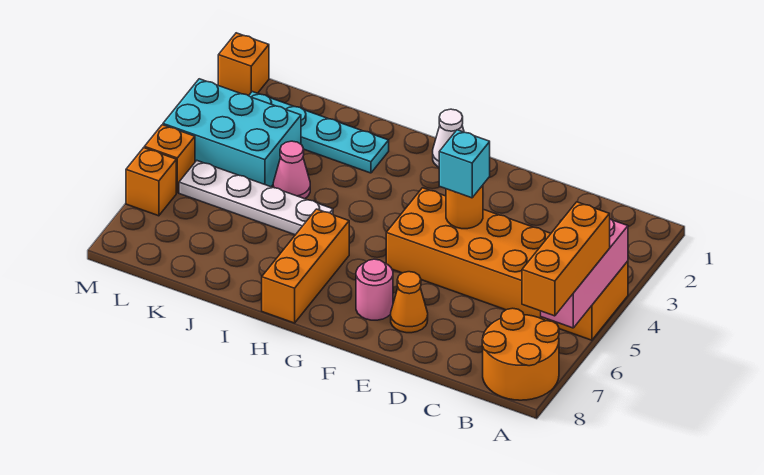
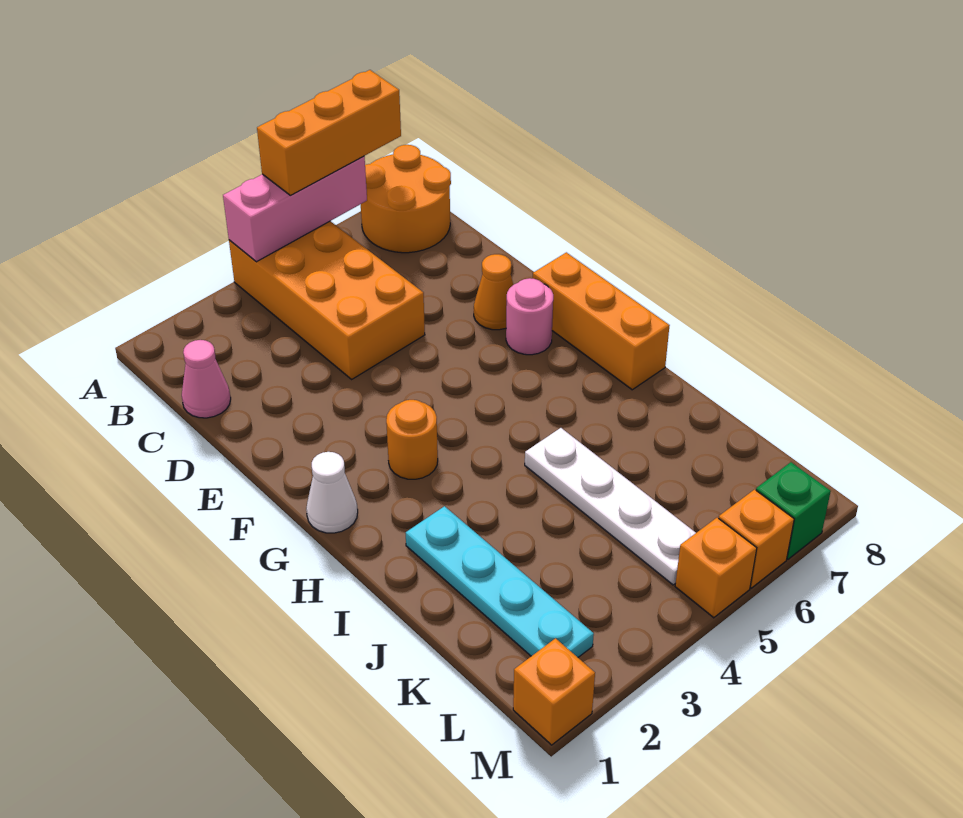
orange 2x6 brick [386,188,628,340] -> orange 2x4 brick [229,221,425,379]
orange 1x1 round brick [446,185,483,229] -> orange 1x1 round brick moved to [386,400,438,479]
cyan 1x1 brick [439,130,490,198] -> none
orange 1x3 brick [262,209,349,323] -> orange 1x3 brick turned to [533,252,670,390]
pink 1x1 cone [273,141,310,199] -> pink 1x1 cone moved to [182,340,231,418]
cyan 2x3 brick [163,79,301,187] -> none
none -> green 1x1 brick [756,462,831,559]

